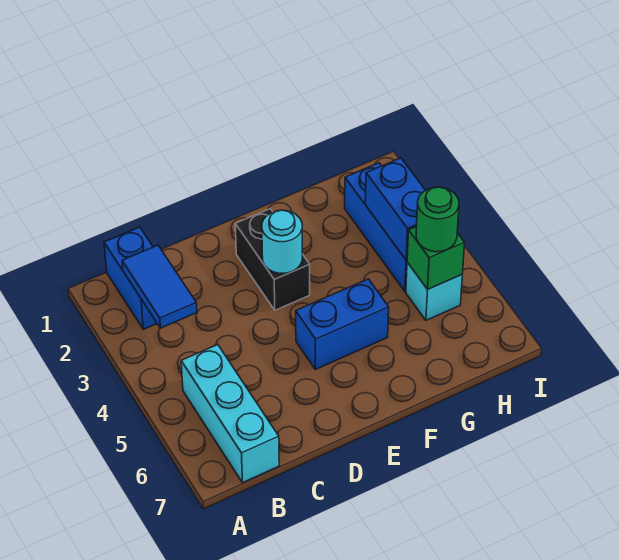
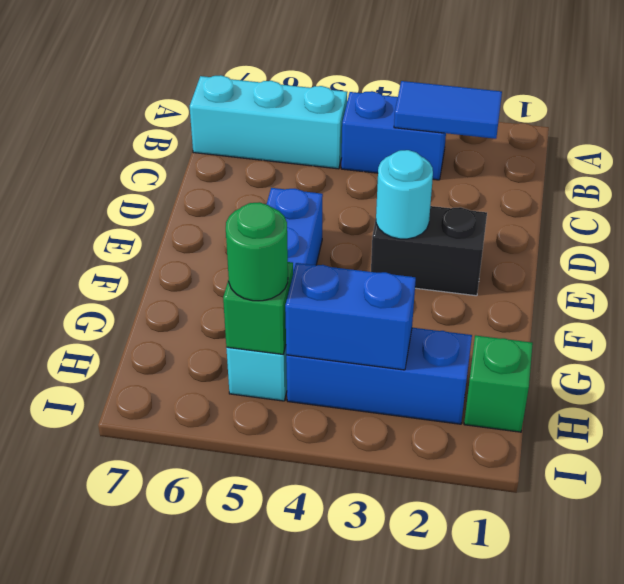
blue 1x2 brick [104,227,157,329] -> blue 1x2 brick moved to [341,91,446,180]
none -> green 1x1 brick [464,335,533,432]

